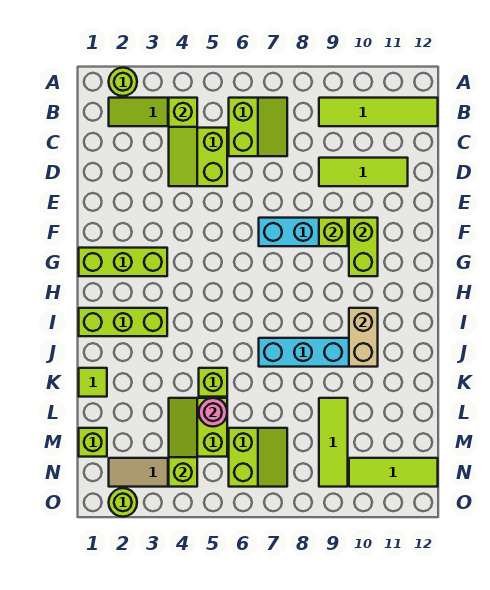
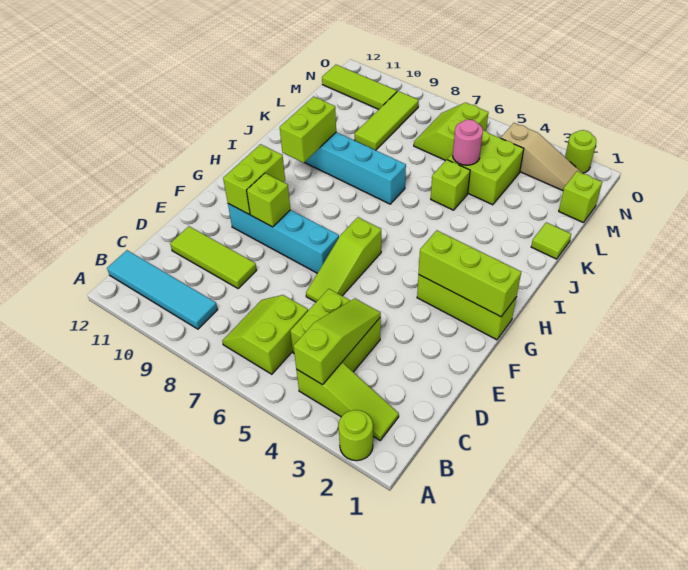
lime 1x4 tile [319,98,438,126] -> cyan 1x4 tile [107,250,218,329]
lime 1x3 brick [79,308,167,336] -> lime 1x3 brick moved to [419,230,521,317]
tan 1x2 brick [349,308,378,367] -> lime 1x2 brick [280,97,336,163]
lime 1x3 slope [169,398,197,487] -> lime 1x3 slope moved to [306,217,381,302]

